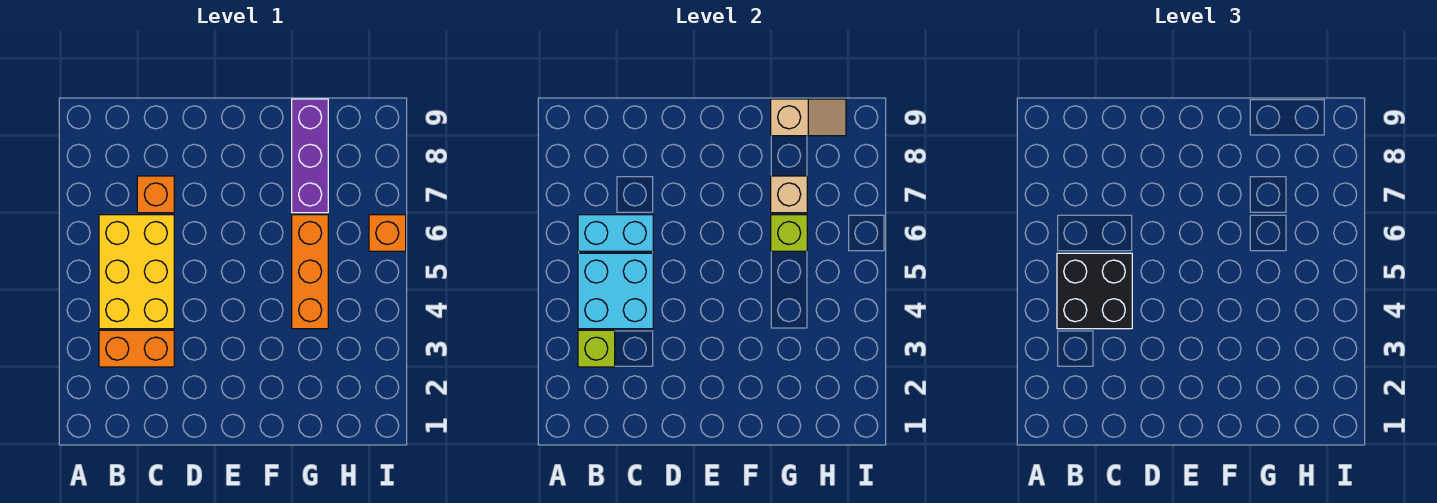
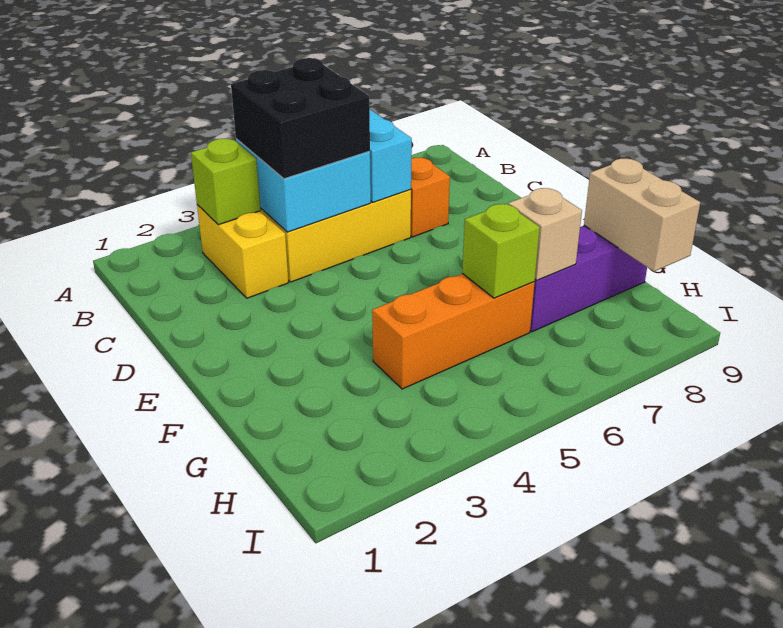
orange 1x2 brick [99,330,174,367] -> yellow 1x2 brick [197,205,289,298]
tan 1x2 slope [771,99,846,136] -> tan 1x2 brick [584,159,700,271]
orange 1x1 brick [369,215,406,251] -> none

